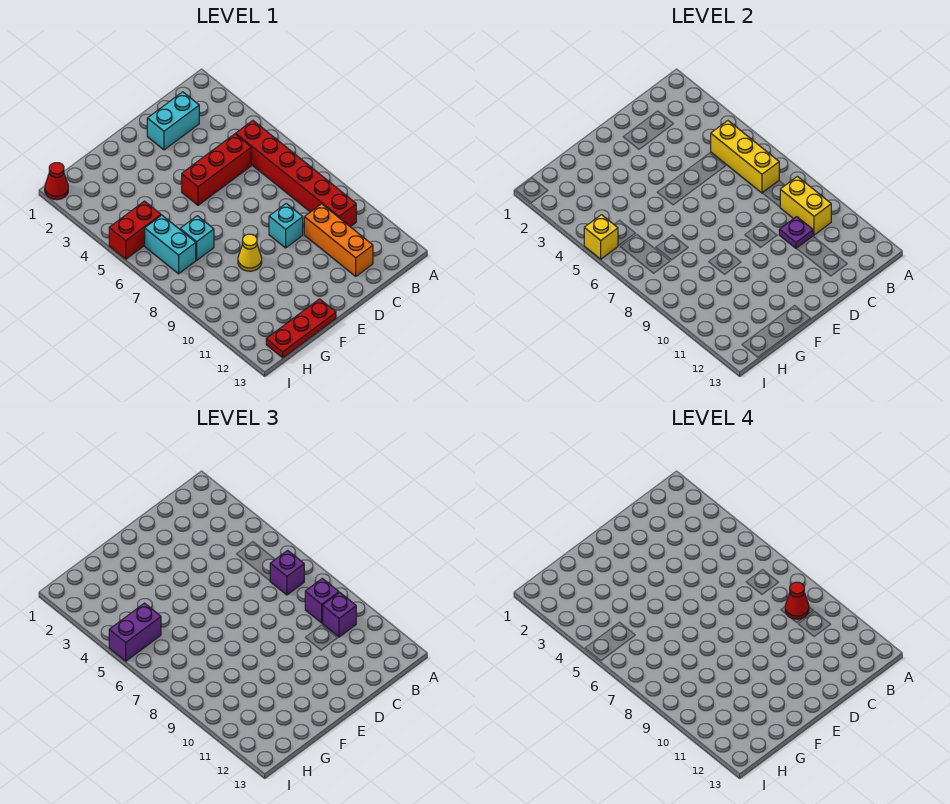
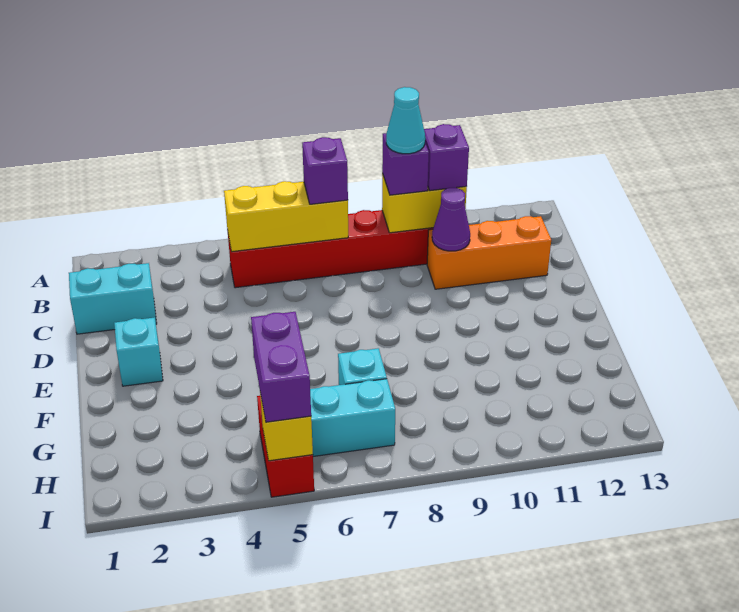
red 1x1 cone [785,582,809,619] -> cyan 1x1 cone [386,87,425,154]
cyan 1x2 brick [147,92,199,150] -> cyan 1x2 brick turned to [69,263,157,334]
red 1x3 brick [182,134,251,205] -> none
purple 1x1 plate [779,217,813,248] -> purple 1x1 cone [432,188,470,251]
cyan 1x1 brick [269,203,303,248] -> cyan 1x1 brick moved to [114,317,163,386]
yellow 1x1 cone [238,234,262,271] -> none
red 1x3 plate [266,299,336,358] -> none
red 1x1 cone [45,163,68,200] -> none

